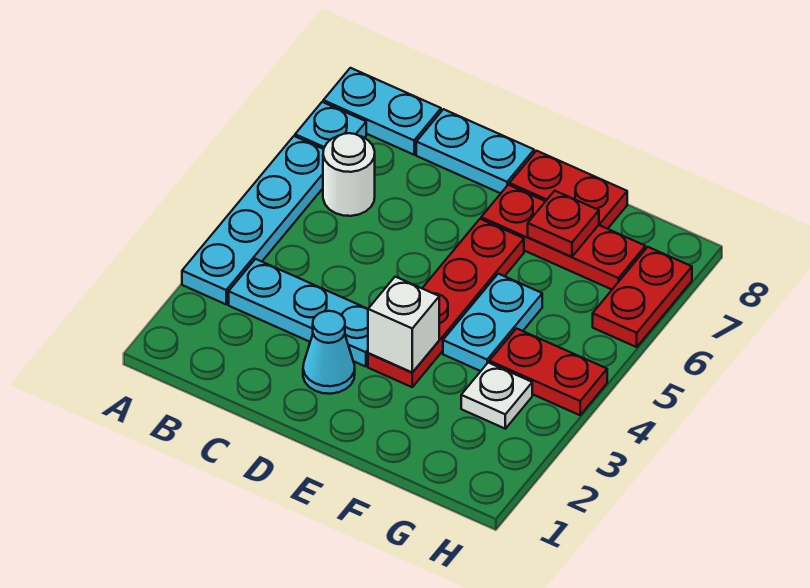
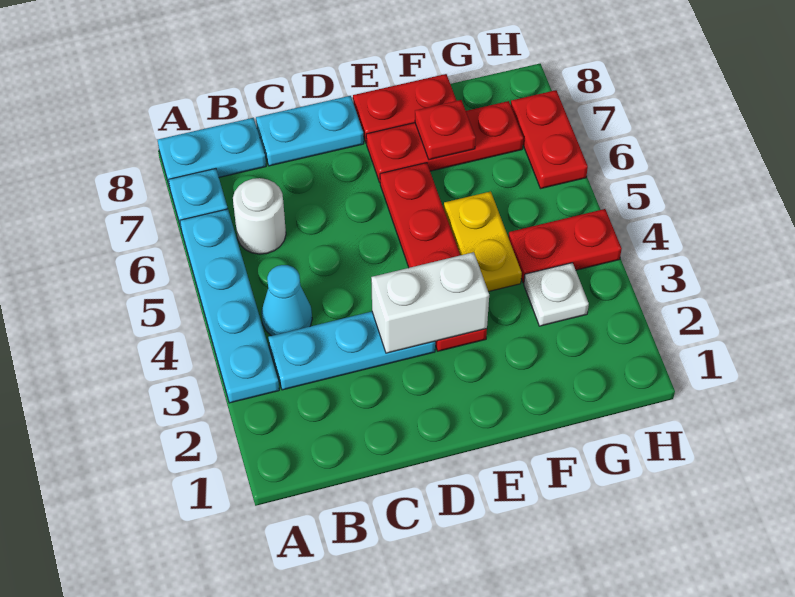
cyan 1x1 cone [303,311,355,394] -> cyan 1x1 cone moved to [261,265,312,336]
white 1x1 brick [368,277,439,372] -> white 1x2 brick [371,252,489,353]
cyan 1x2 plate [443,274,542,371] -> yellow 1x2 plate [444,191,522,292]

